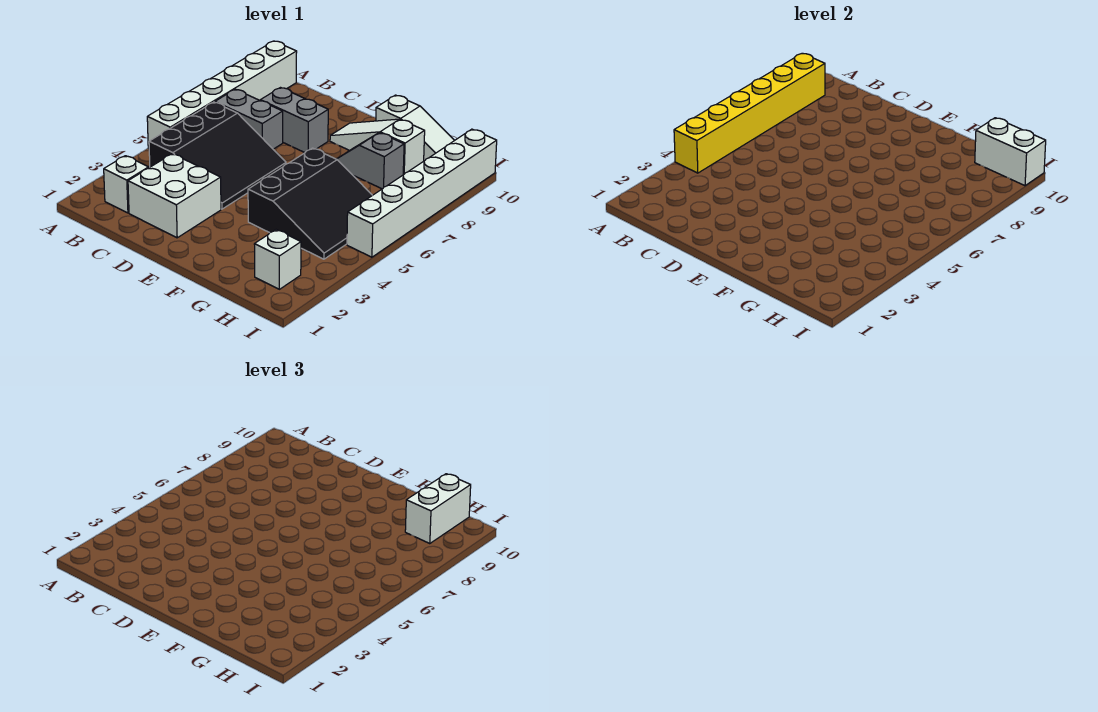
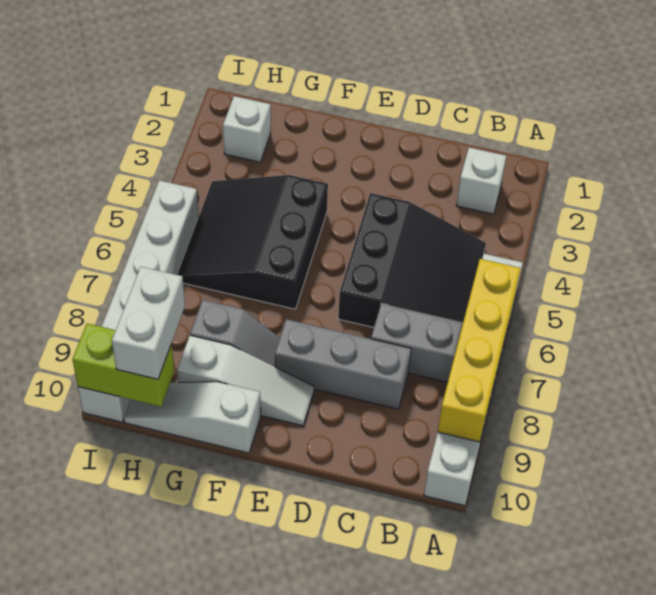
yellow 1x6 brick [674,53,825,173] -> yellow 1x4 brick [438,259,521,442]
black 3x3 slope [149,102,286,209] -> black 3x3 slope turned to [338,193,486,327]
white 2x2 brick [128,154,221,238] -> none
grey 1x2 brick [260,88,328,153] -> grey 1x3 brick [275,319,411,409]
white 1x2 brick [975,118,1046,186] -> lime 1x2 brick [72,323,174,406]

